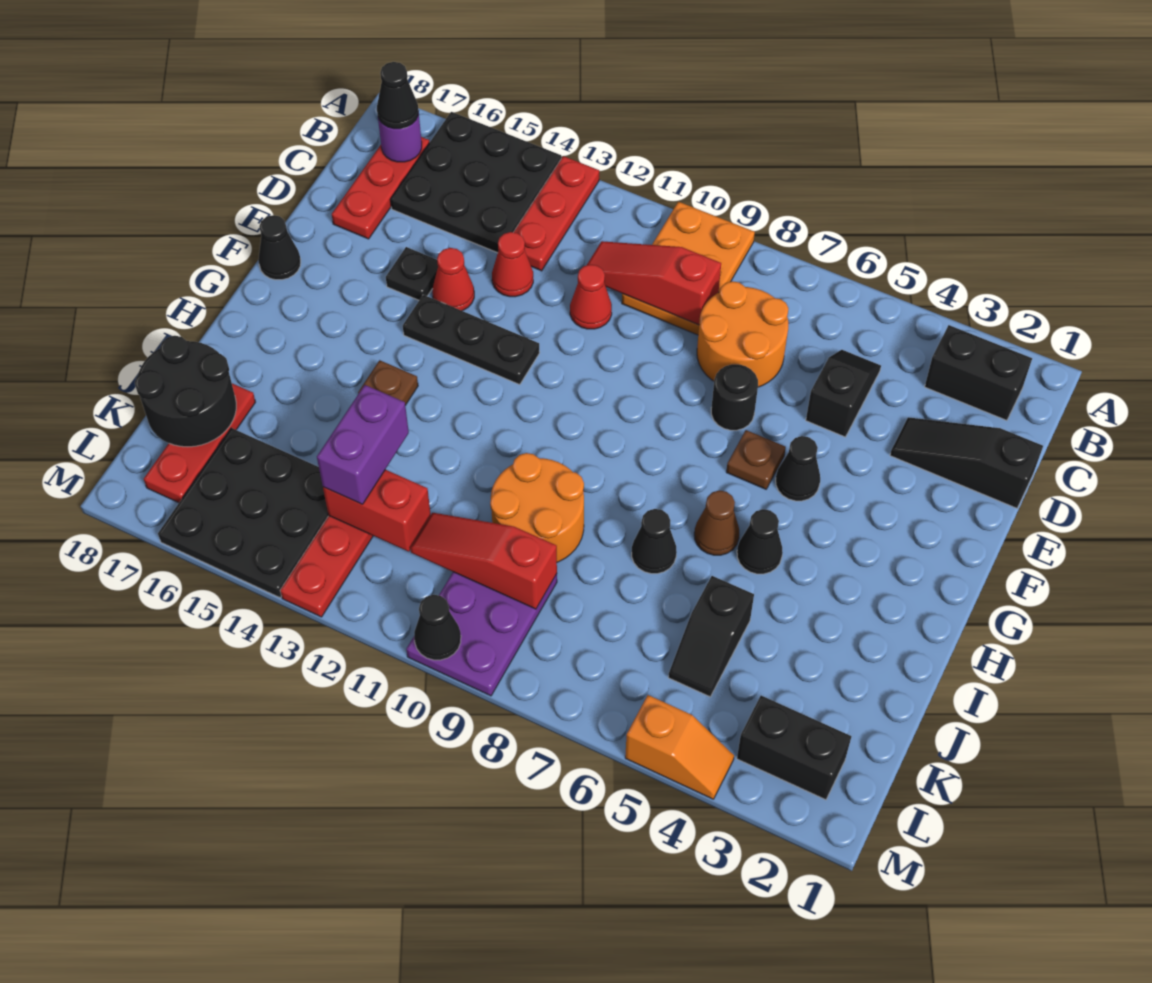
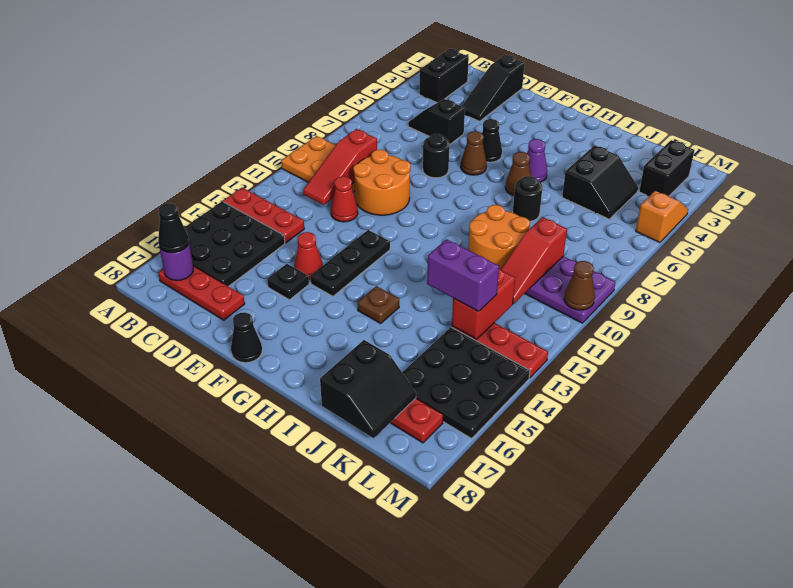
orange 2x2 round brick [697,281,789,387] -> orange 2x2 round brick moved to [353,150,411,215]
red 1x1 cone [492,232,533,297] -> none
brown 1x1 plate [726,430,786,489] -> brown 1x1 cone [461,131,487,175]
black 1x1 cone [737,509,783,574] -> purple 1x1 cone [527,139,547,182]
black 1x1 cone [632,509,677,574] -> black 1x1 round brick [513,176,543,221]
black 1x2 slope [668,576,754,697] -> black 2x2 slope [562,145,638,219]
black 2x2 round brick [135,336,236,447] -> black 2x2 slope [320,340,416,438]
black 1x1 cone [414,595,461,660] -> brown 1x1 cone [564,261,595,310]

